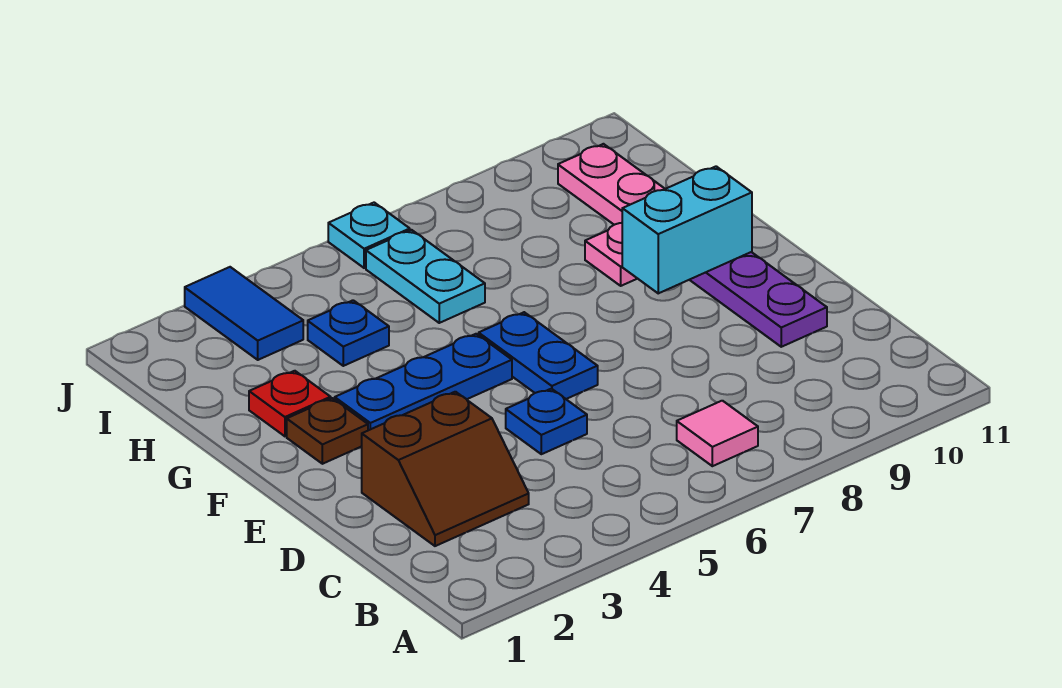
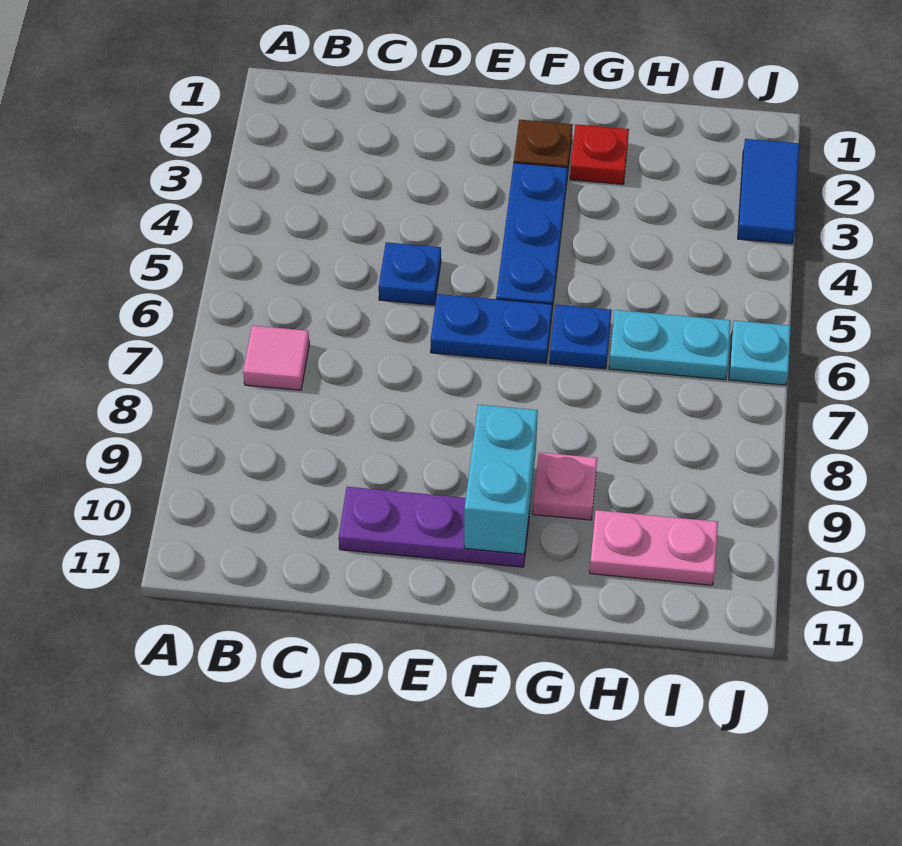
brown 2x2 slope [362,392,529,546] -> none
blue 1x1 plate [308,300,389,366] -> blue 1x1 plate moved to [549,305,612,369]
blue 1x2 tile [185,267,303,360] -> blue 1x2 tile turned to [738,139,799,244]

